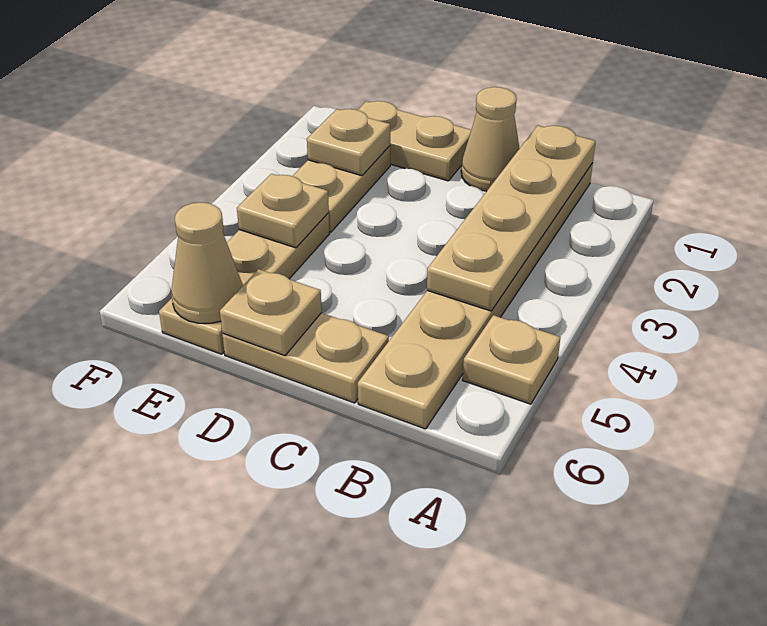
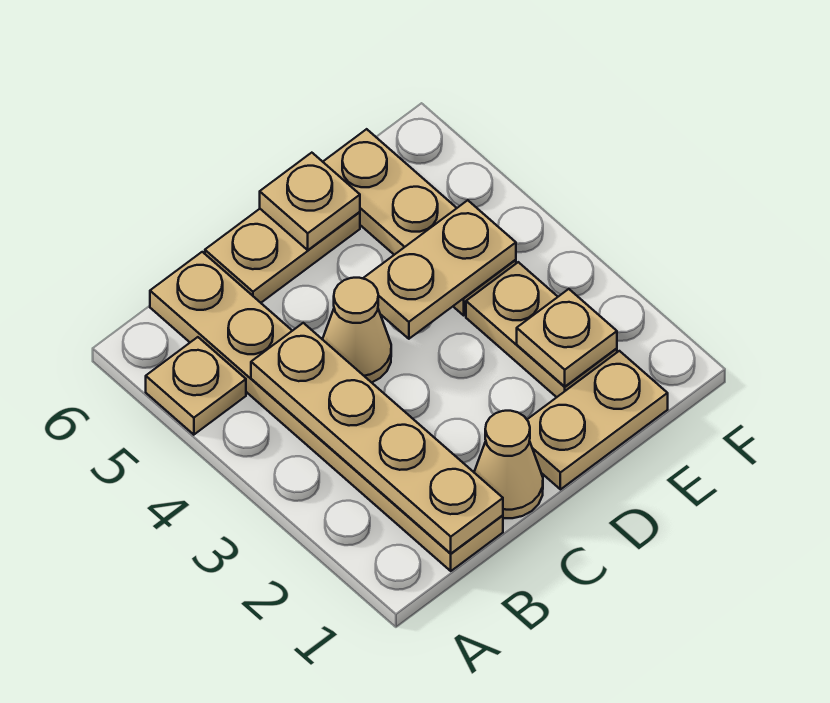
tan 1x1 plate [237,174,329,248] -> tan 1x2 plate [363,200,516,339]
tan 1x1 cone [171,202,243,323] -> tan 1x1 cone moved to [322,278,391,383]

